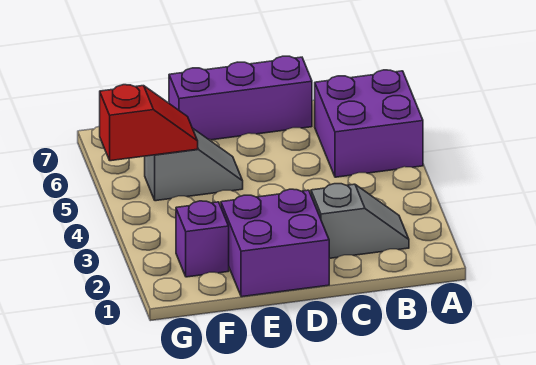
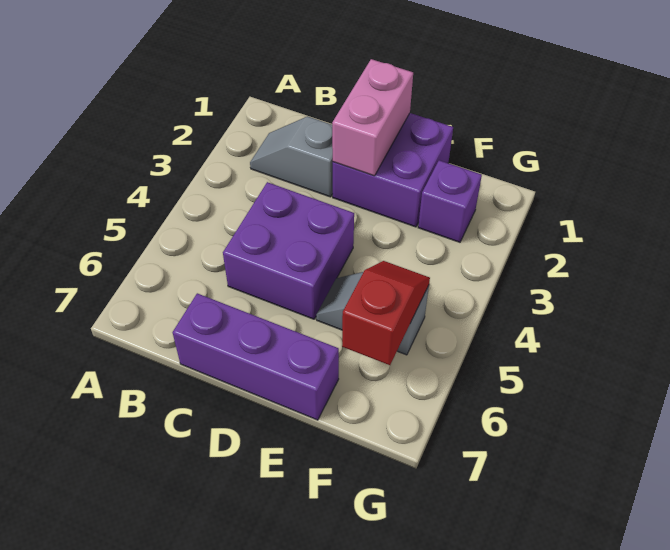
purple 2x2 brick [315,70,423,177] -> purple 2x2 brick moved to [223,182,354,319]
none -> pink 1x2 brick [332,59,413,176]
red 1x2 slope [100,85,198,161] -> red 1x2 slope turned to [342,261,430,365]

